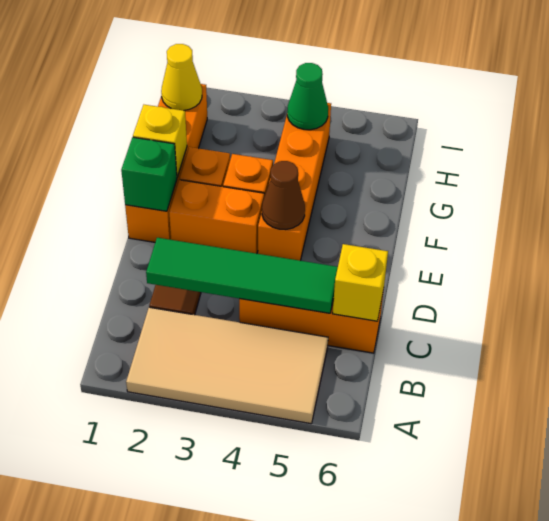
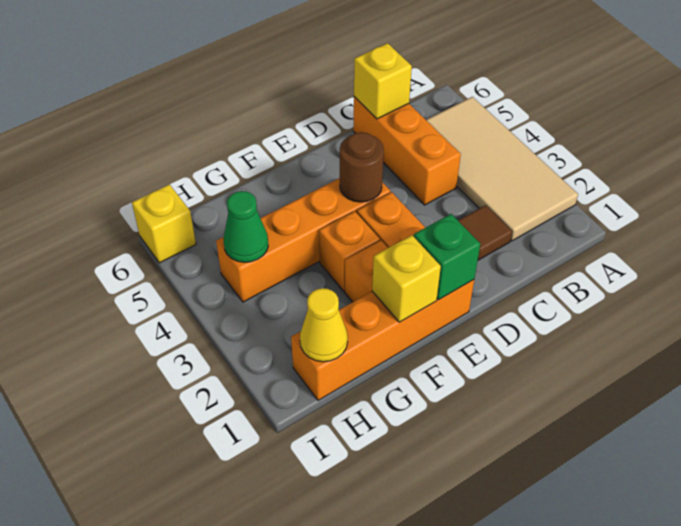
green 1x4 tile [146,238,338,313] -> none
brown 1x1 cone [262,161,305,230] -> brown 1x1 round brick [340,132,384,202]
none -> yellow 1x1 brick [132,184,196,263]

